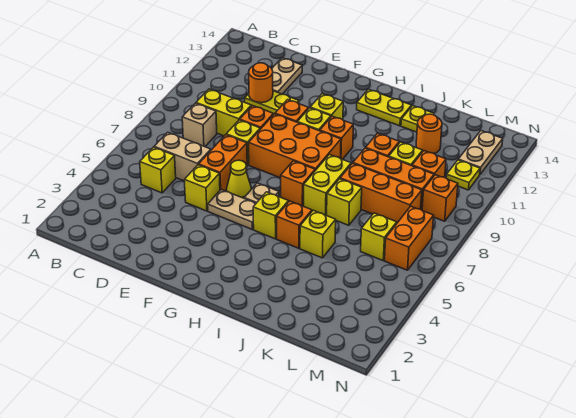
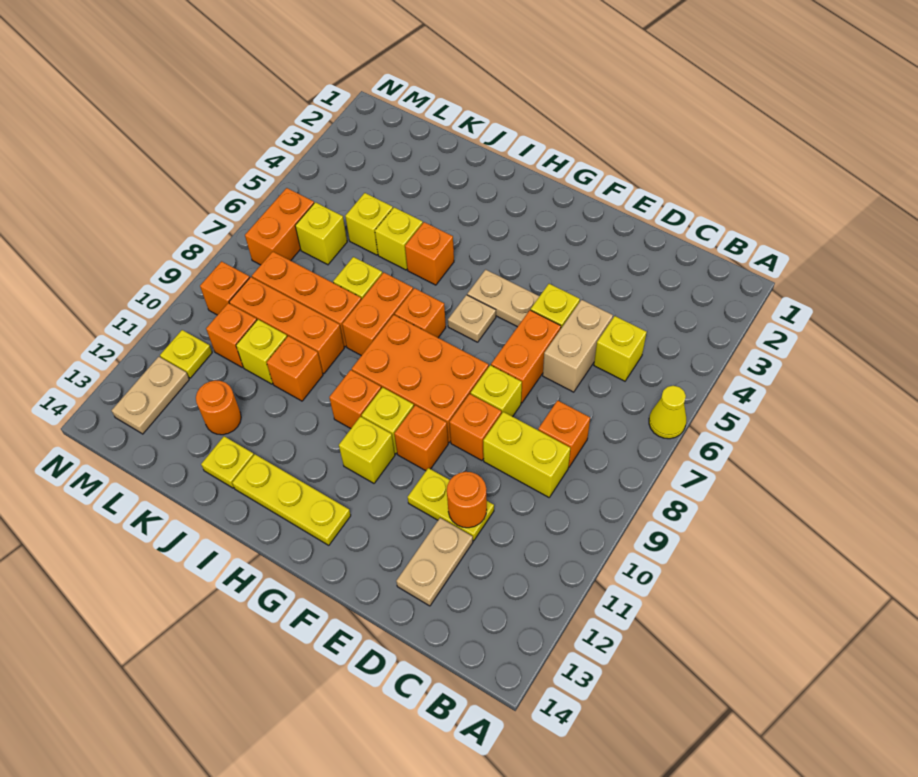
tan 1x2 brick [154,132,211,181] -> tan 1x2 brick turned to [543,300,613,392]
tan 1x1 brick [182,103,217,147] -> orange 1x1 brick [538,400,590,467]
yellow 1x1 cone [227,160,251,198] -> yellow 1x1 cone moved to [649,386,686,439]
yellow 1x1 brick [253,192,288,239] -> yellow 1x1 brick moved to [345,193,393,255]
yellow 1x2 plate [357,89,412,126] -> yellow 1x3 plate [232,454,351,545]
yellow 1x2 brick [304,155,351,215] -> orange 1x2 brick [342,272,413,356]

